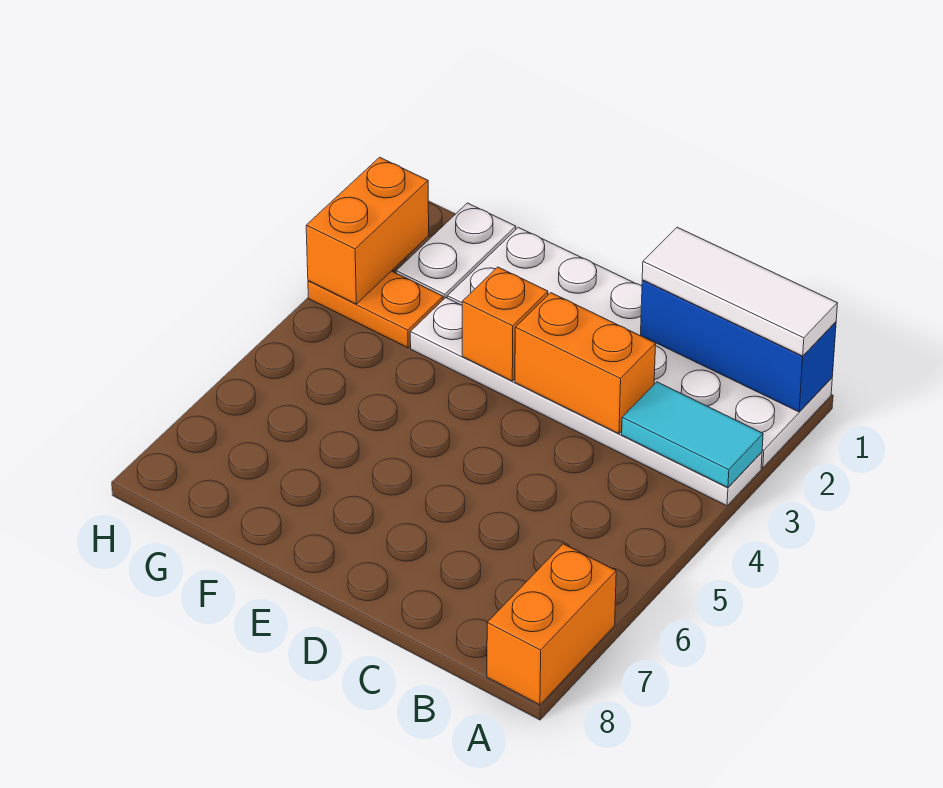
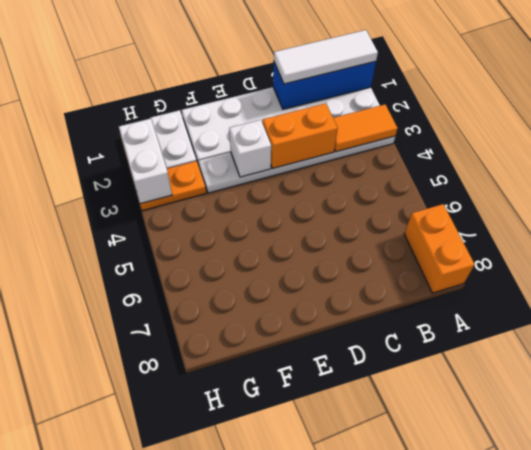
cyan 1x2 tile [622,382,763,487] -> orange 1x2 tile [333,105,398,152]
orange 1x1 brick [462,267,548,381] -> white 1x1 brick [229,120,271,177]
orange 1x2 brick [306,157,429,304] -> white 1x2 brick [119,118,172,204]

